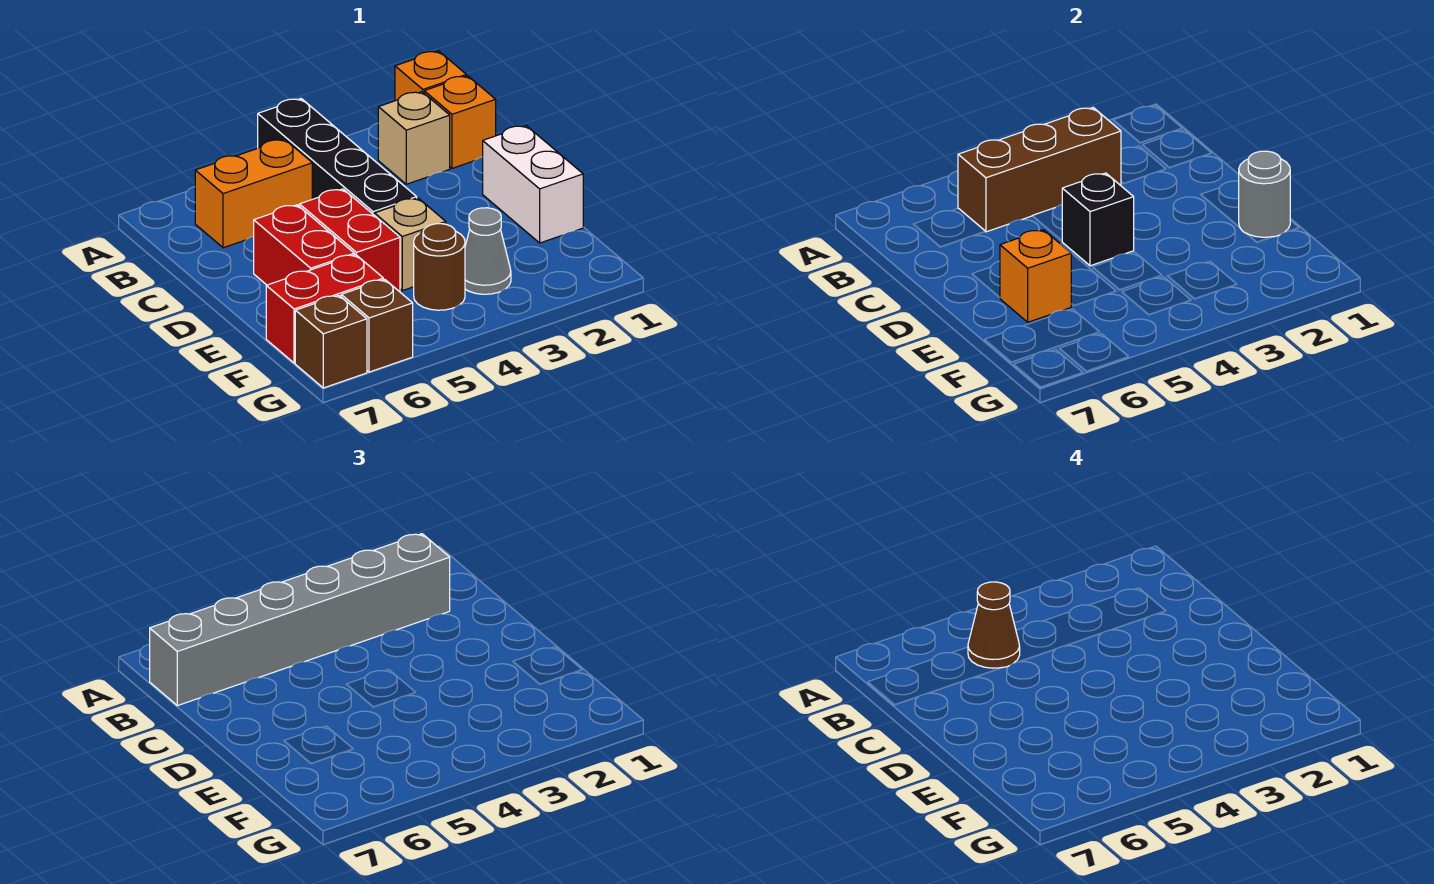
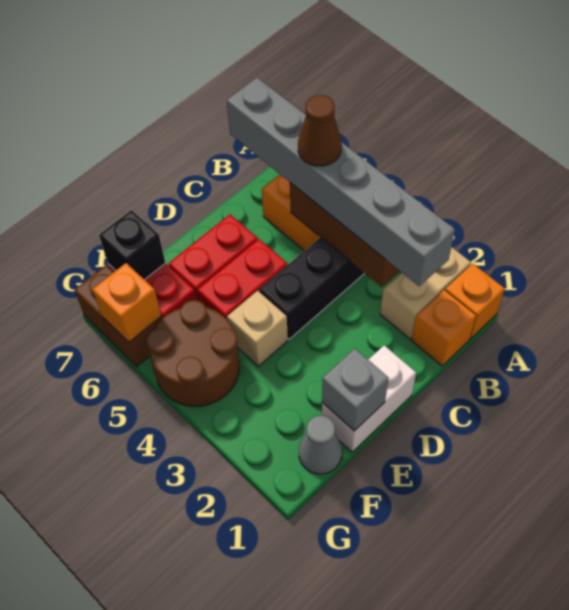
tan 1x1 brick [378,92,450,184] -> tan 1x2 brick [380,247,471,339]
black 1x1 brick [1062,173,1134,266] -> black 1x1 brick moved to [99,210,165,280]
grey 1x1 round brick [1239,151,1290,237] -> grey 1x1 brick [322,349,389,431]
orange 1x1 brick [1000,230,1071,322] -> orange 1x1 brick moved to [93,263,161,342]
grey 1x1 cone [465,208,511,294] -> grey 1x1 cone moved to [299,416,342,474]
brown 1x1 round brick [414,224,465,310] -> brown 2x2 round brick [146,300,240,407]

